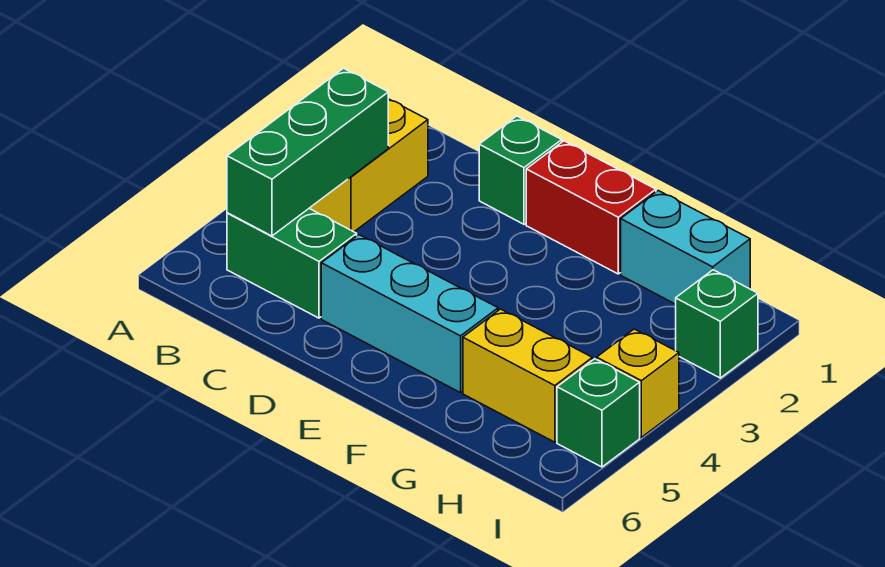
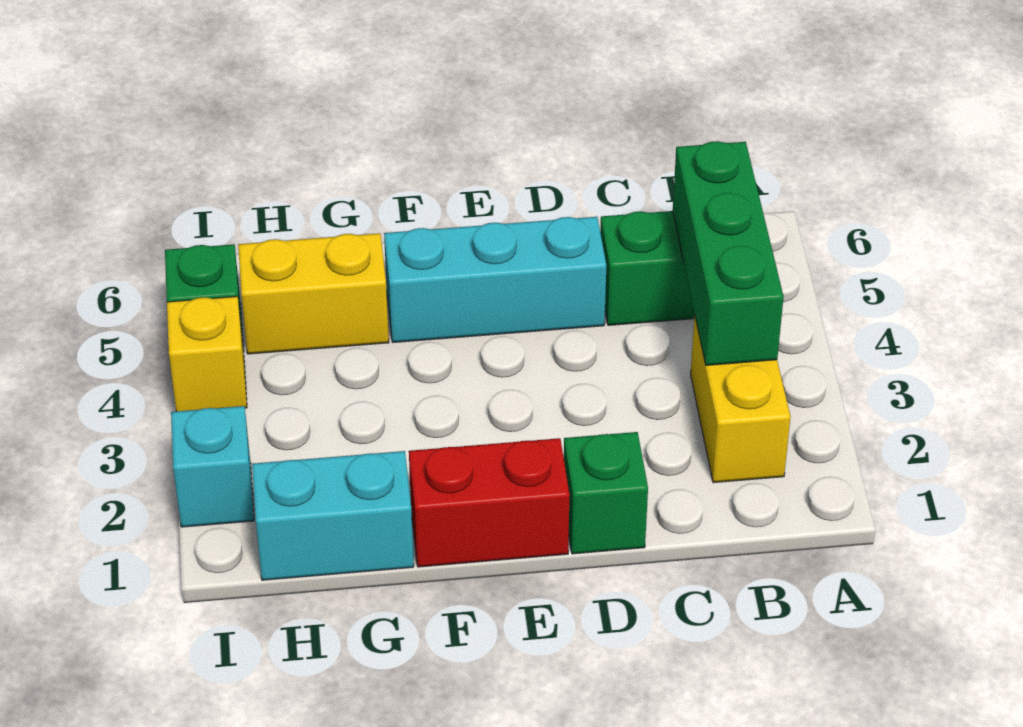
green 1x1 brick [676,270,758,378] -> cyan 1x1 brick [171,406,254,527]

